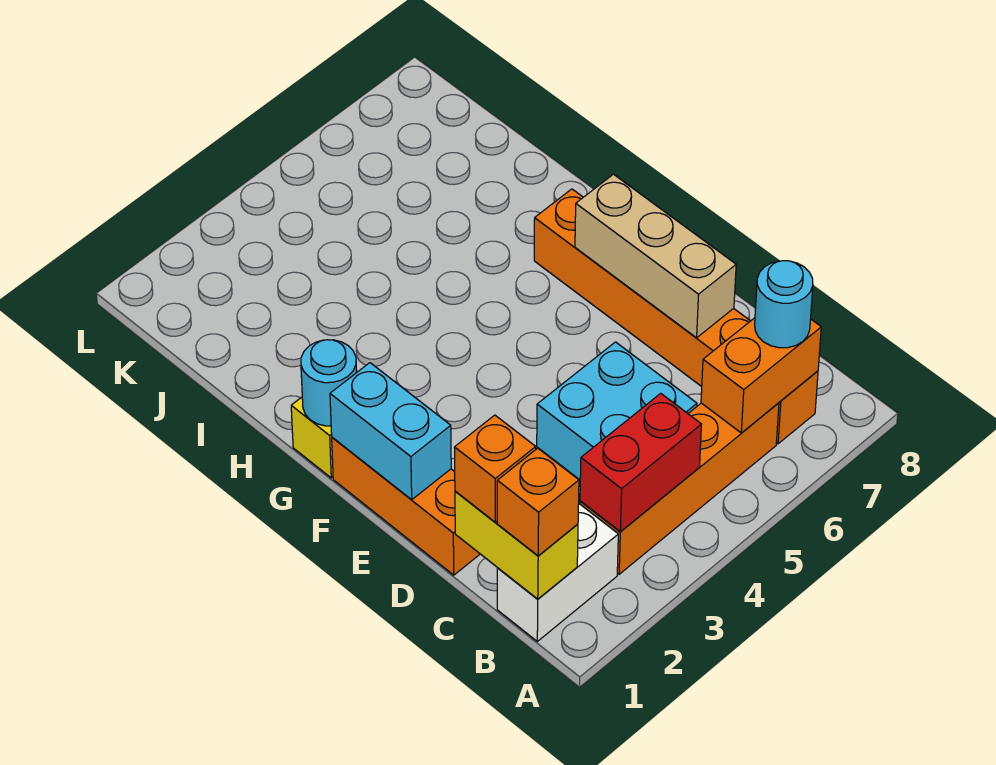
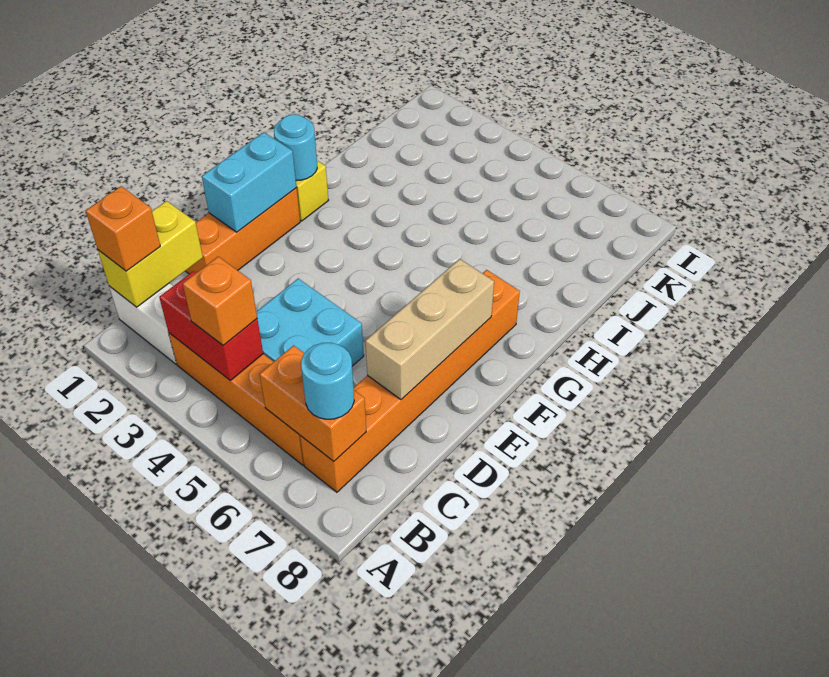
orange 1x1 brick [454,415,536,522] -> orange 1x1 brick moved to [183,257,257,345]

